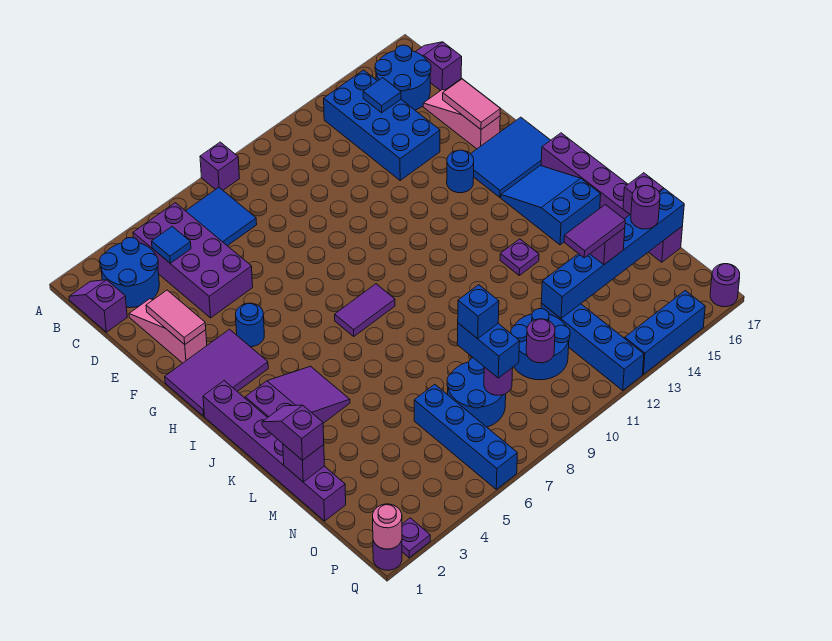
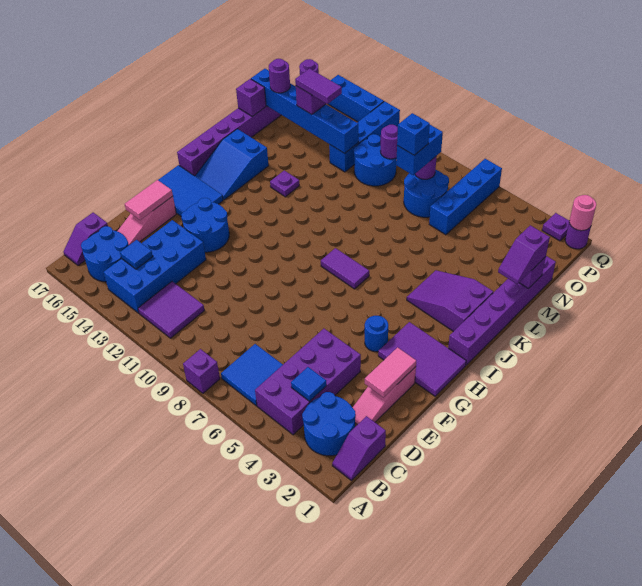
none -> purple 2x2 tile [138,282,204,338]
blue 1x1 round brick [447,150,474,193] -> blue 2x2 round brick [181,198,229,252]

